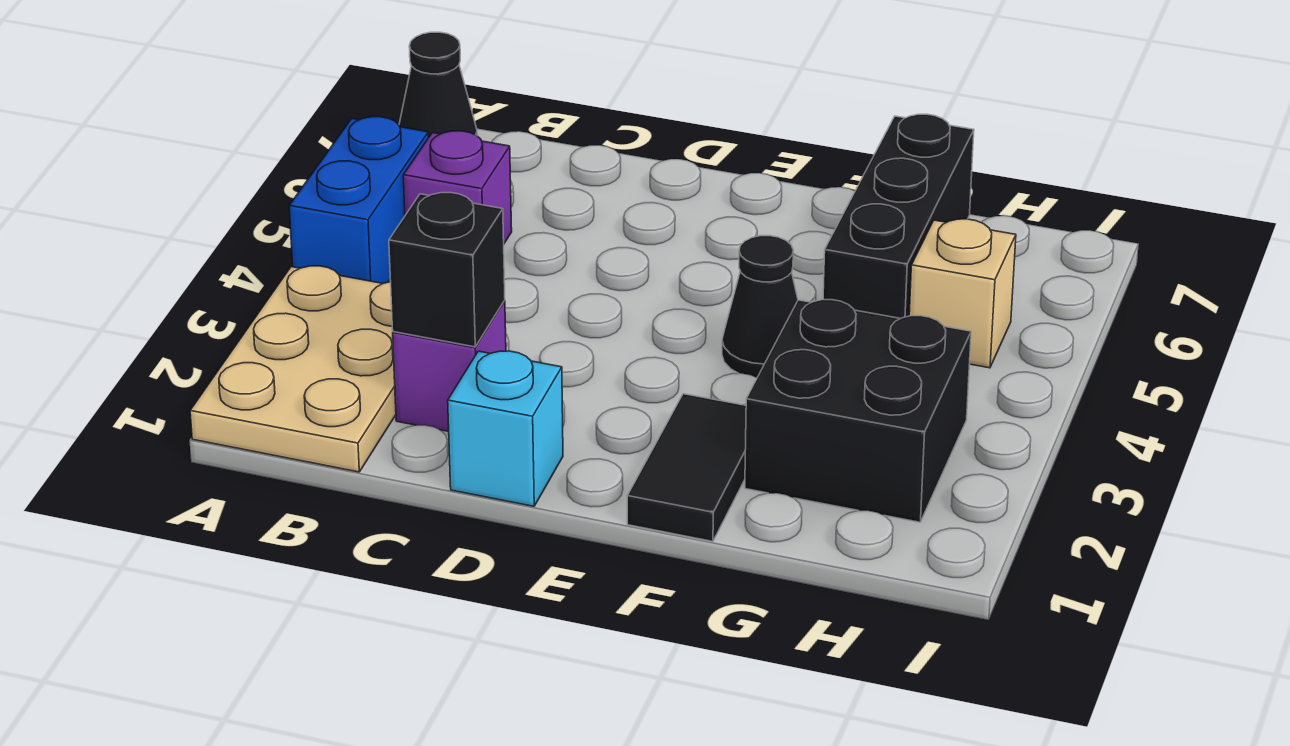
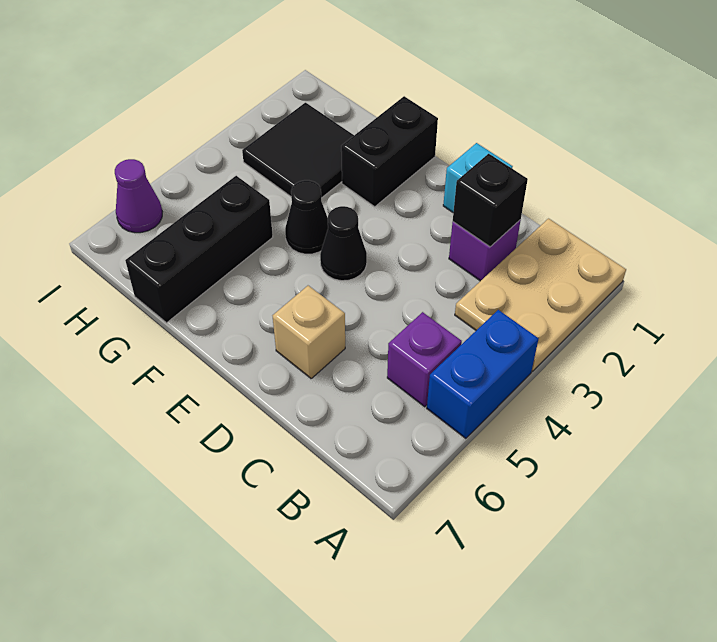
black 1x1 cone [399,32,477,137] -> black 1x1 cone moved to [320,206,367,281]
black 1x2 tile [627,394,746,542] -> black 1x2 brick [341,96,438,207]
black 2x2 brick [745,300,971,522] -> black 2x2 tile [242,103,354,198]
tan 1x1 brick [909,219,1016,368] -> tan 1x1 brick moved to [273,286,345,378]
none -> purple 1x1 cone [115,159,162,233]

